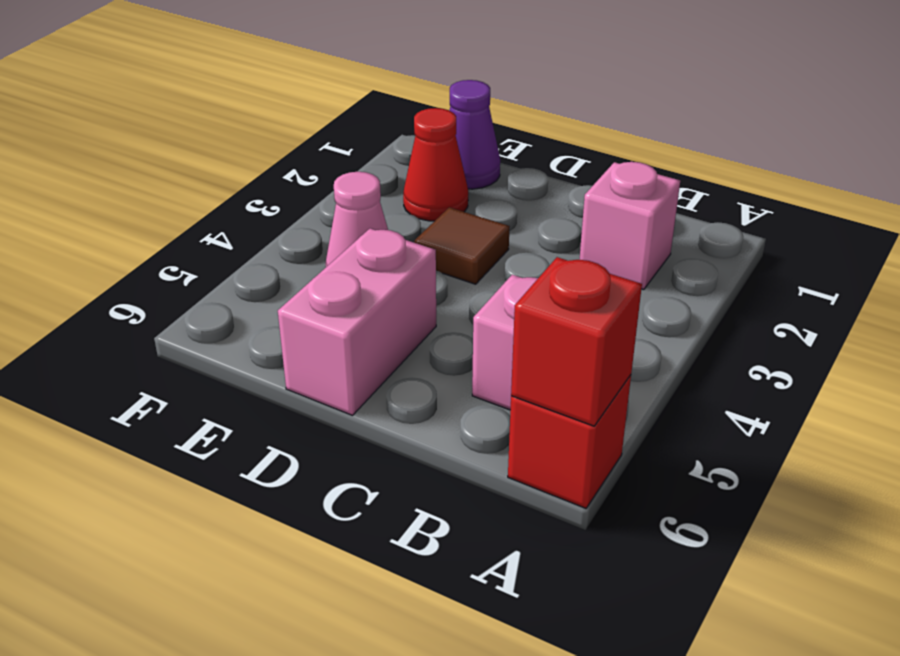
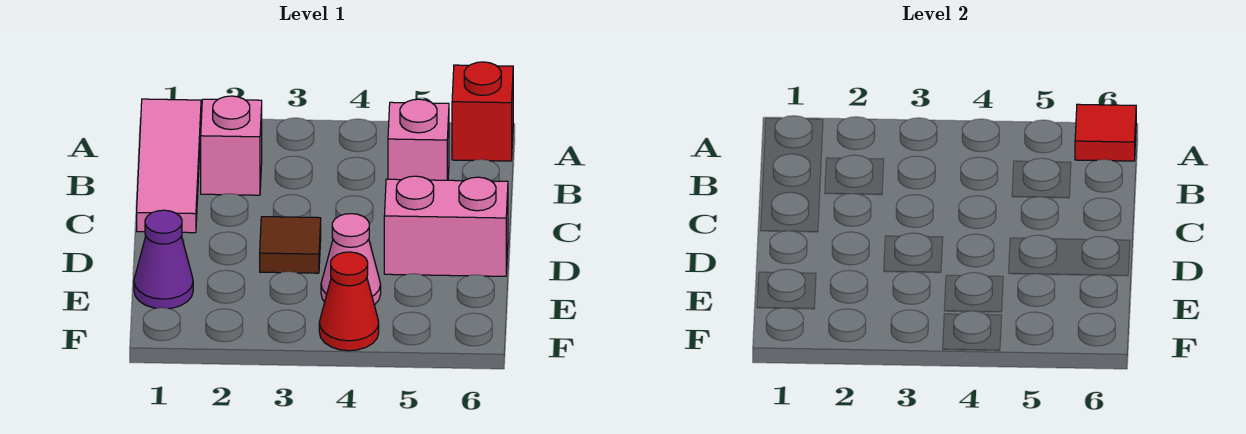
none -> pink 1x3 tile [137,99,201,233]
red 1x1 brick [511,257,642,426] -> red 1x1 tile [1075,104,1136,161]
red 1x1 cone [403,108,468,221] -> red 1x1 cone moved to [319,252,379,351]

